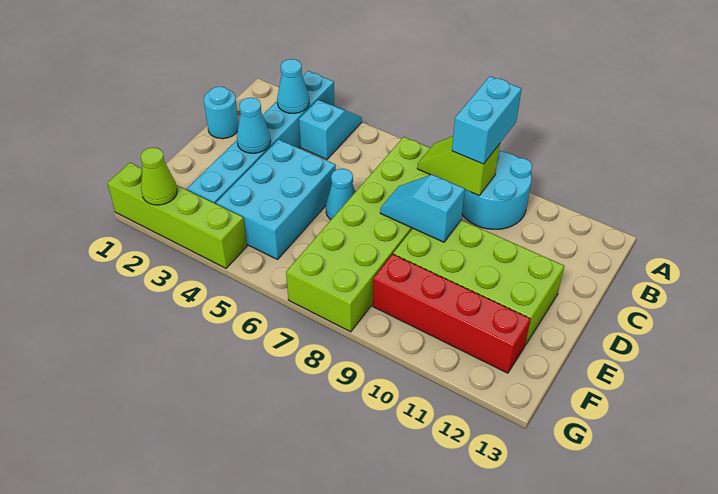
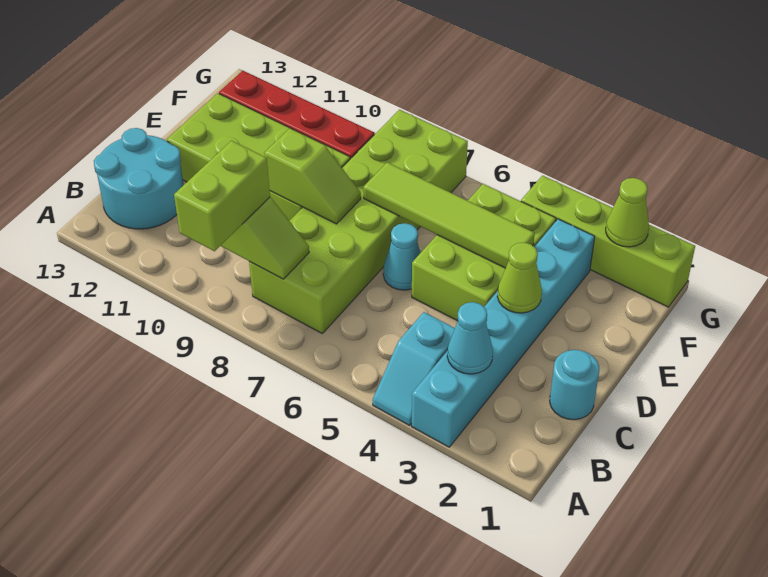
cyan 2x2 round brick [462,151,532,229] -> cyan 2x2 round brick moved to [94,128,183,229]
cyan 1x2 brick [452,76,522,164] -> lime 1x2 brick [174,141,270,251]
cyan 1x1 cone [237,98,271,153] -> lime 1x1 cone [497,242,542,313]
cyan 2x3 brick [216,139,336,259] -> lime 2x3 brick [412,184,556,321]
cyan 1x2 slope [380,175,465,242] -> lime 1x2 slope [264,128,361,224]
none -> lime 1x4 tile [363,162,535,268]

